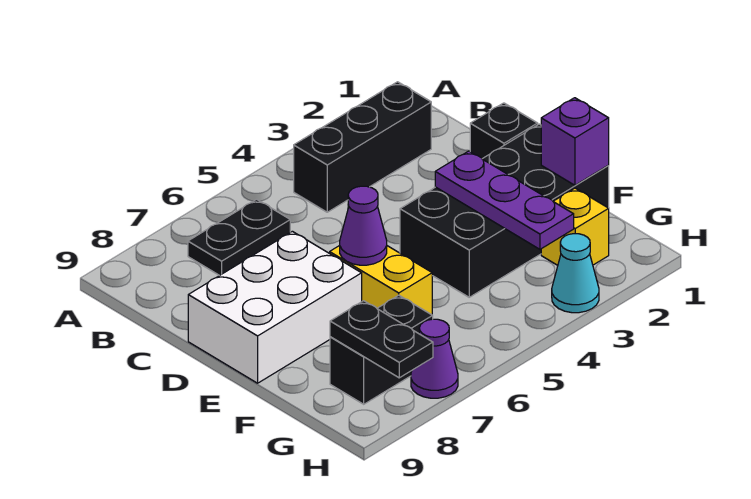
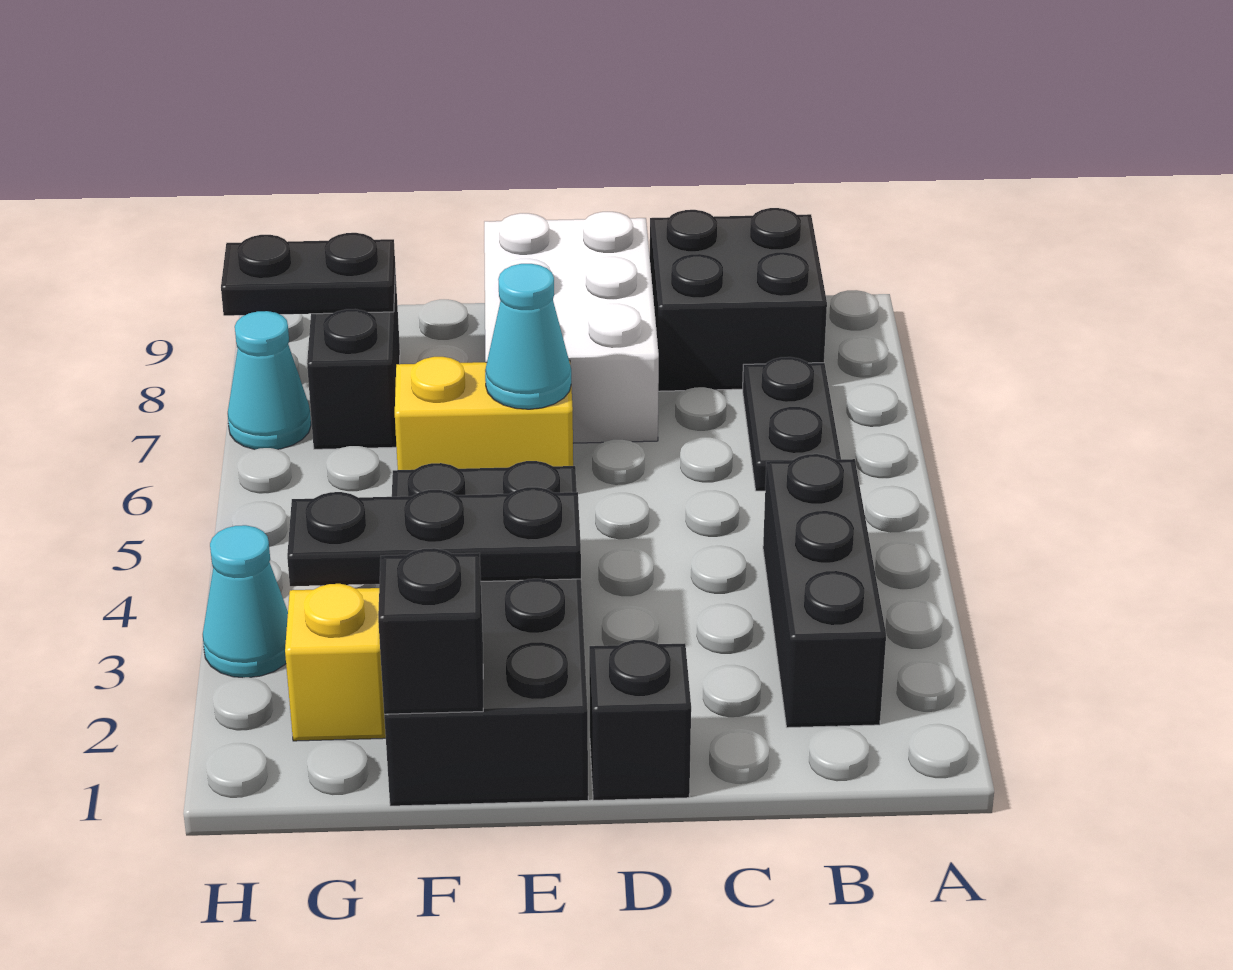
none -> black 2x2 brick [650,208,827,391]
purple 1x3 plate [435,151,574,249] -> black 1x3 plate [287,487,581,586]
purple 1x1 cone [340,186,387,265] -> cyan 1x1 cone [485,264,571,409]
purple 1x1 brick [541,98,609,185] -> black 1x1 brick [378,548,483,714]
purple 1x1 cone [411,319,458,398] -> cyan 1x1 cone [228,311,311,450]

